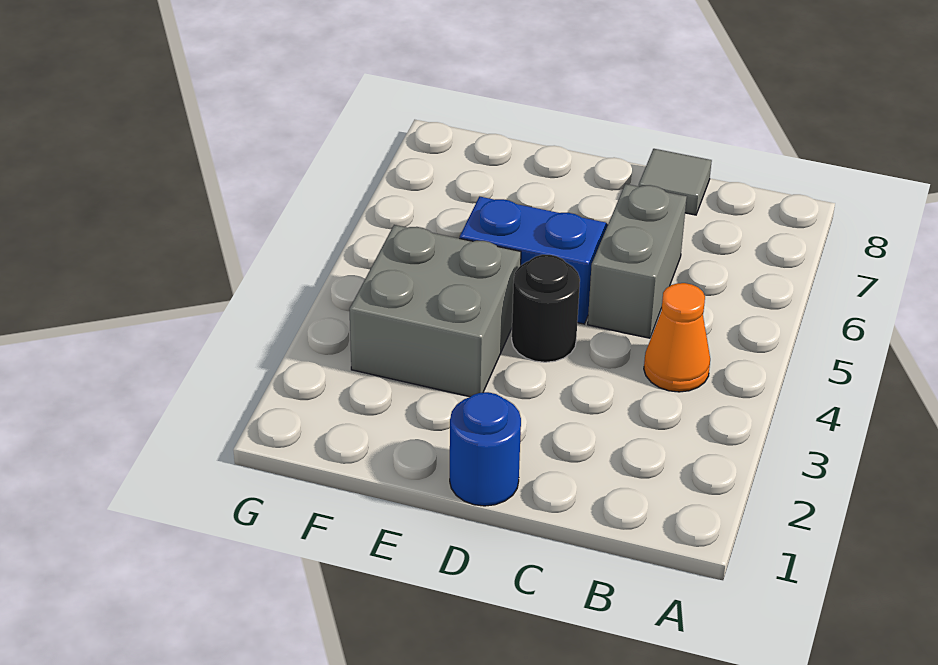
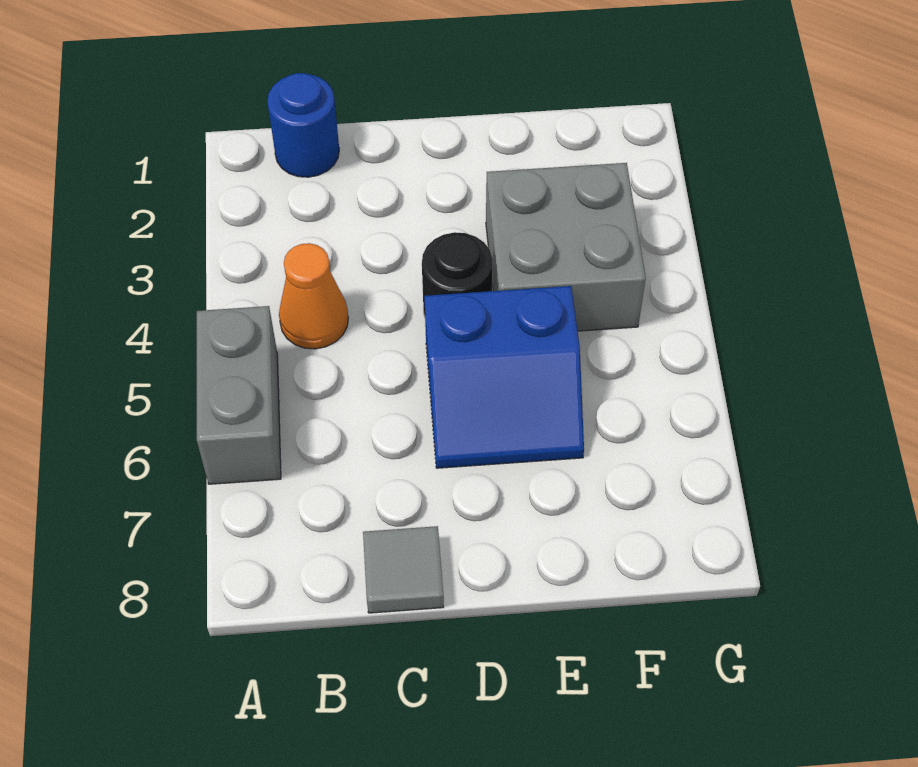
grey 1x2 brick [588,184,687,338] -> grey 1x2 brick moved to [197,306,281,484]
blue 1x1 round brick [450,392,521,506] -> blue 1x1 round brick moved to [267,73,339,177]

